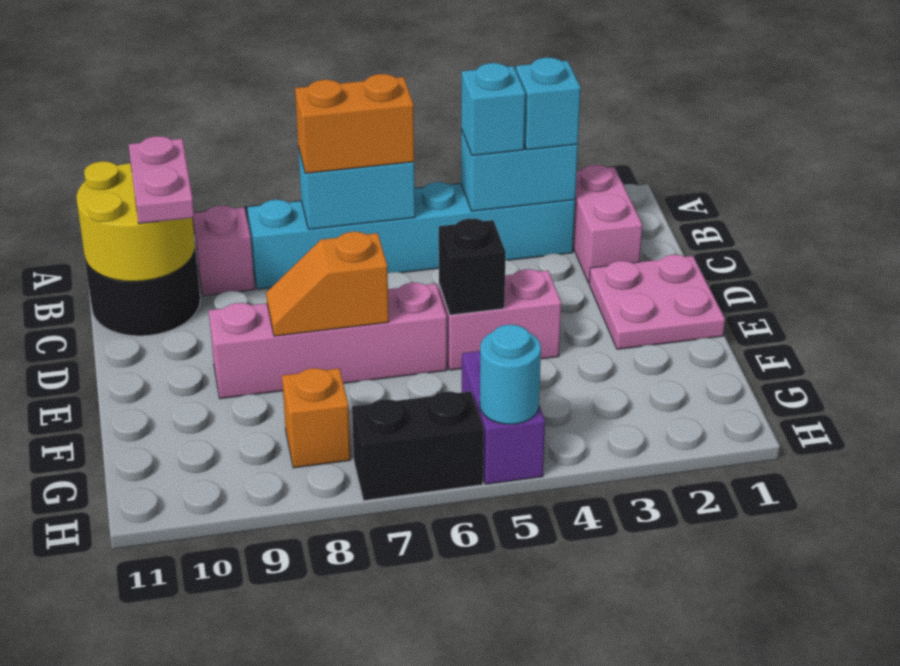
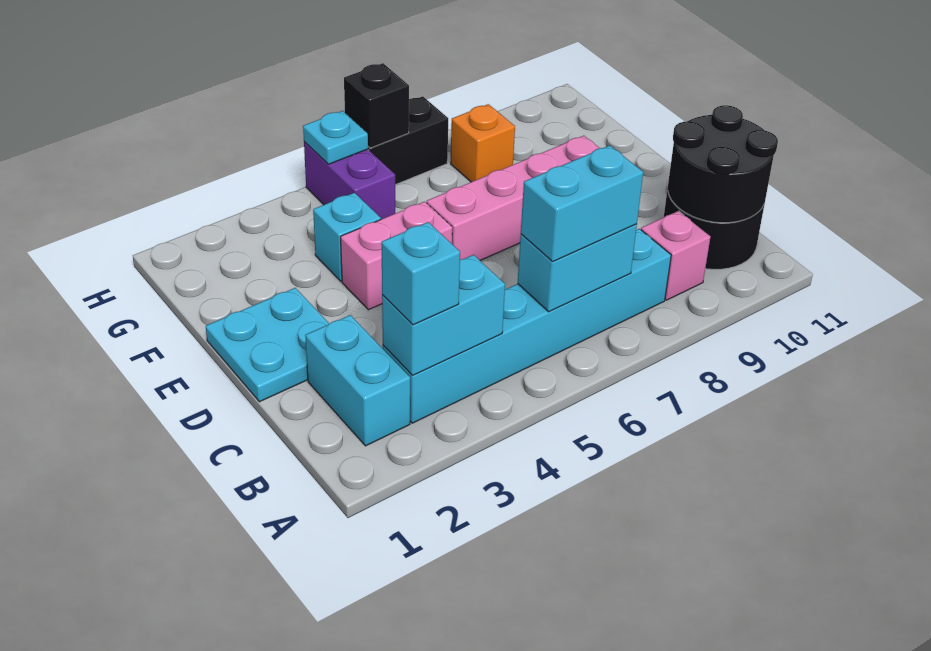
pink 1x2 brick [573,165,642,283] -> cyan 1x2 brick [305,315,410,446]
cyan 1x1 brick [461,63,525,156] -> cyan 1x1 brick moved to [313,193,381,281]
orange 1x2 brick [295,74,414,173] -> cyan 1x2 brick [521,145,643,262]
yellow 2x2 round brick [77,161,195,281] -> black 2x2 round brick [668,105,778,223]
pink 1x2 plate [129,136,194,224] -> none
pink 2x2 plate [589,255,725,349] -> cyan 2x2 plate [206,288,329,402]
black 1x1 brick [439,219,506,315] -> black 1x1 brick moved to [344,63,409,148]
orange 1x2 slope [266,232,389,336] -> none
cyan 1x1 round brick [480,325,541,424] -> cyan 1x1 plate [303,111,368,164]

